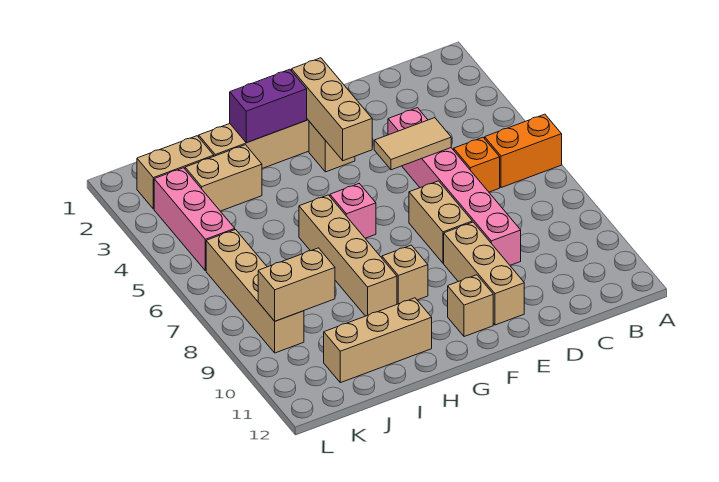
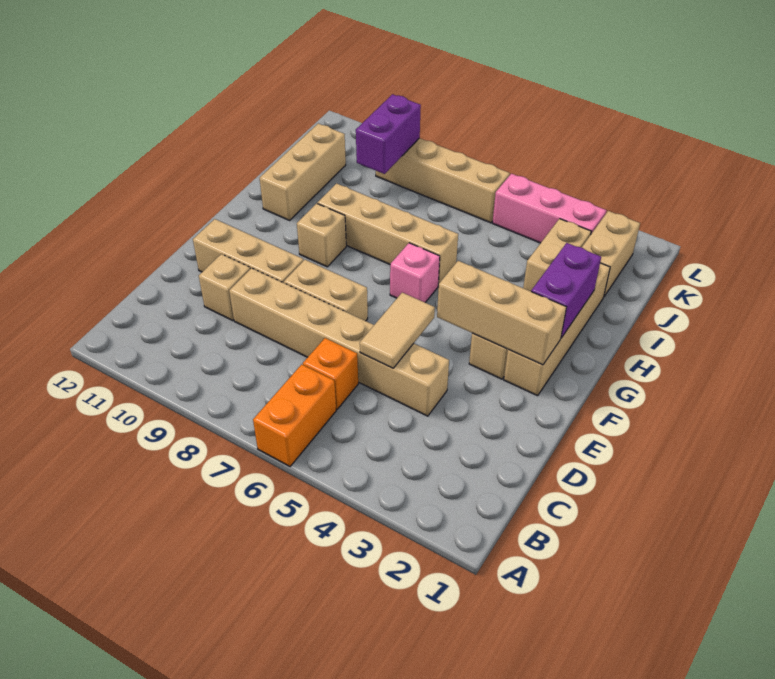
pink 1x6 brick [388,108,521,265] -> tan 1x6 brick [229,268,449,416]
tan 1x1 brick [448,275,493,337] -> tan 1x1 brick moved to [199,254,250,320]
tan 1x2 brick [258,248,335,321] -> purple 1x2 brick [356,94,421,174]

